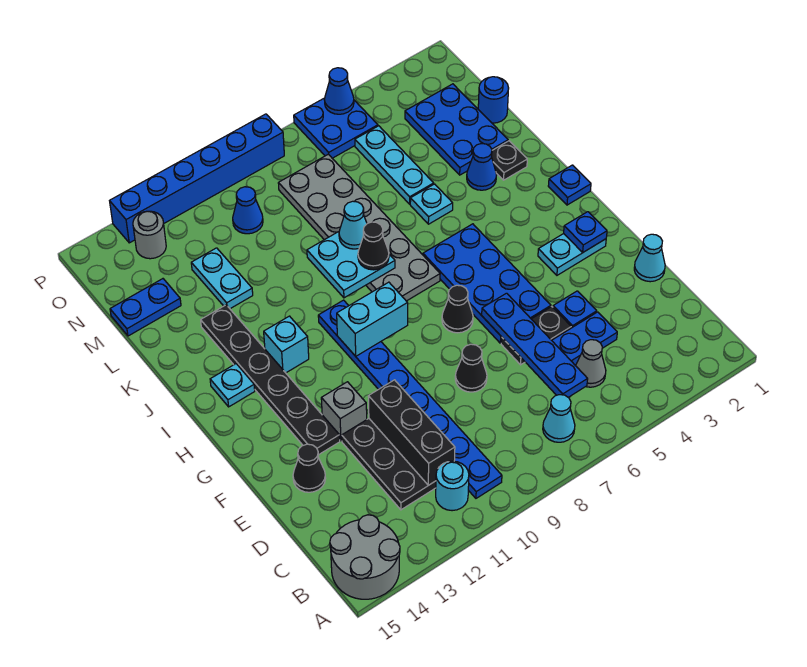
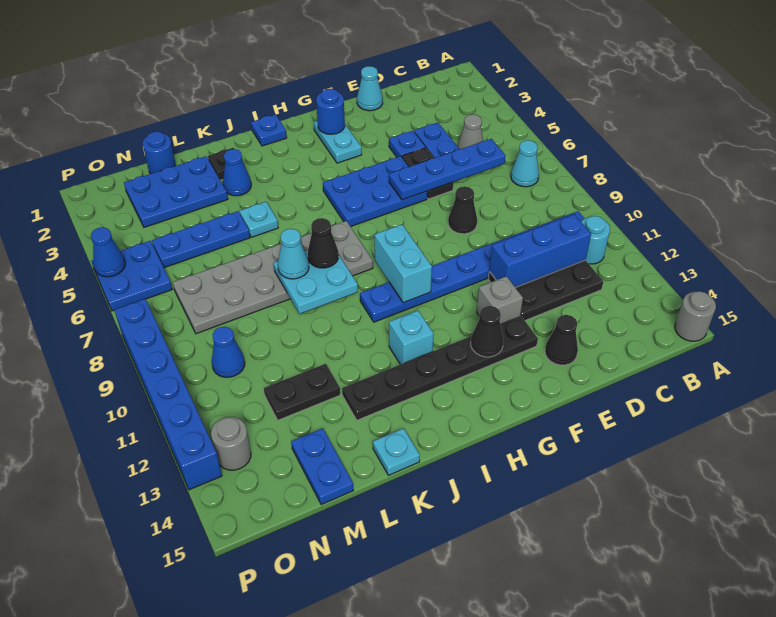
grey 2x2 round brick [330,515,400,599] -> grey 1x1 round brick [675,291,716,341]
black 1x3 brick [368,380,455,485] -> blue 1x3 brick [489,214,591,288]
blue 2x4 plate [423,224,551,343] -> blue 2x3 plate [323,156,427,227]
blue 1x1 plate [564,212,607,252] -> blue 1x1 round brick [316,89,345,134]
black 1x1 cone [442,285,473,333] -> black 1x1 cone moved to [471,306,503,357]
cyan 1x1 plate [210,364,255,407] -> cyan 1x1 plate moved to [373,428,420,475]
cyan 1x3 plate [355,126,434,204] -> blue 1x3 plate [152,211,250,268]
cyan 1x2 plate [191,248,253,309] -> black 1x2 plate [264,364,340,420]

